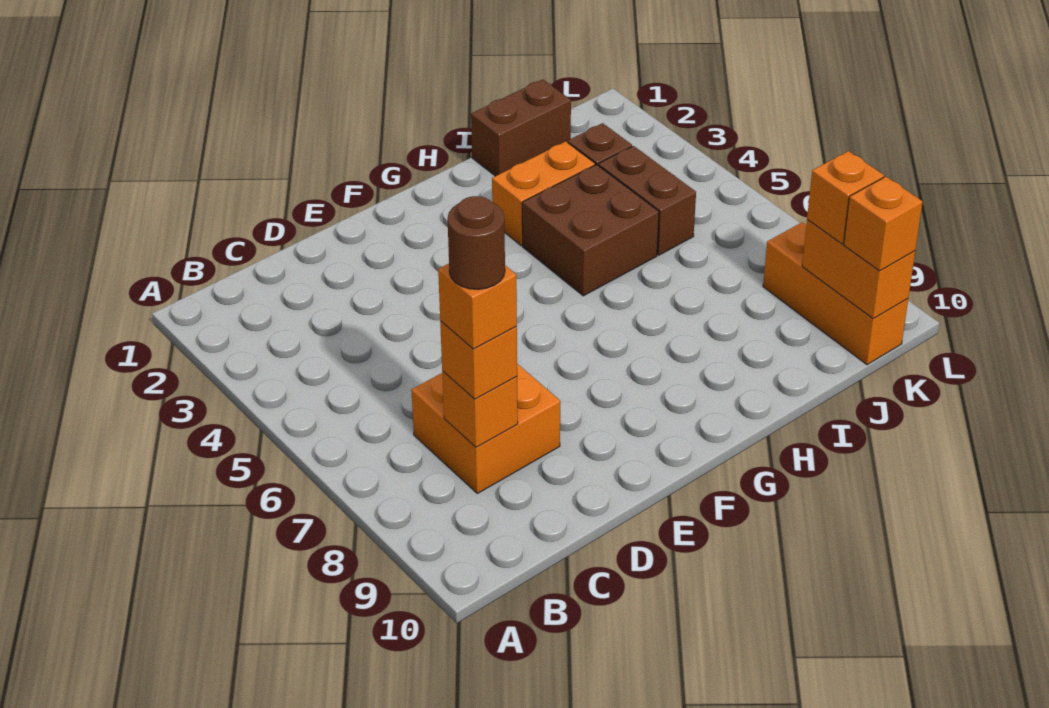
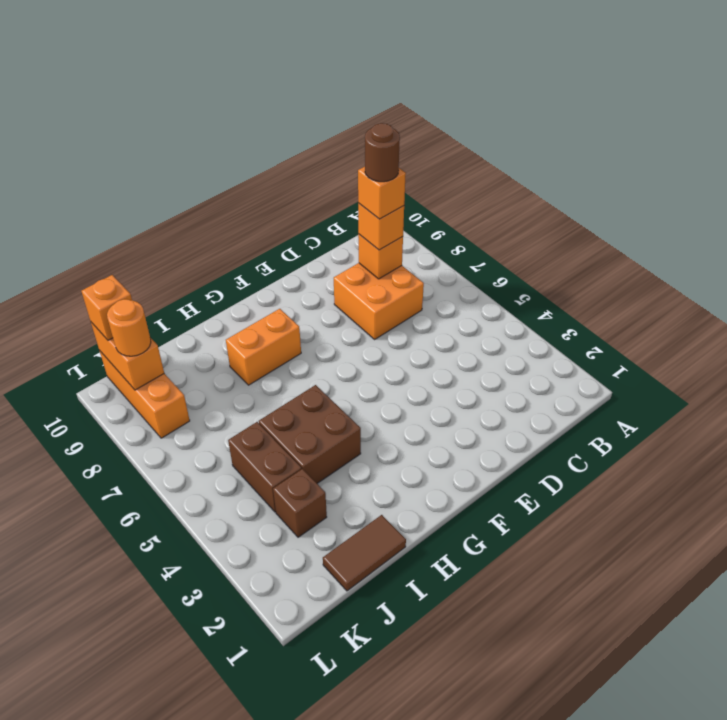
orange 1x2 brick [492,141,595,246] -> orange 1x2 brick moved to [226,309,301,385]
brown 1x2 brick [471,79,571,176] -> brown 1x2 tile [323,515,406,591]
orange 1x1 brick [807,151,884,244] -> orange 1x1 round brick [107,299,151,356]

